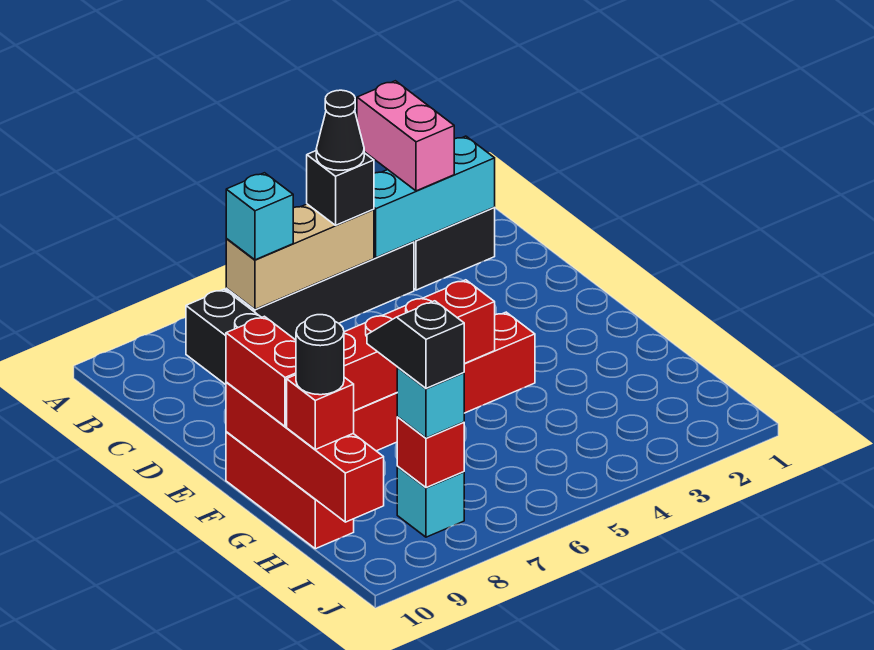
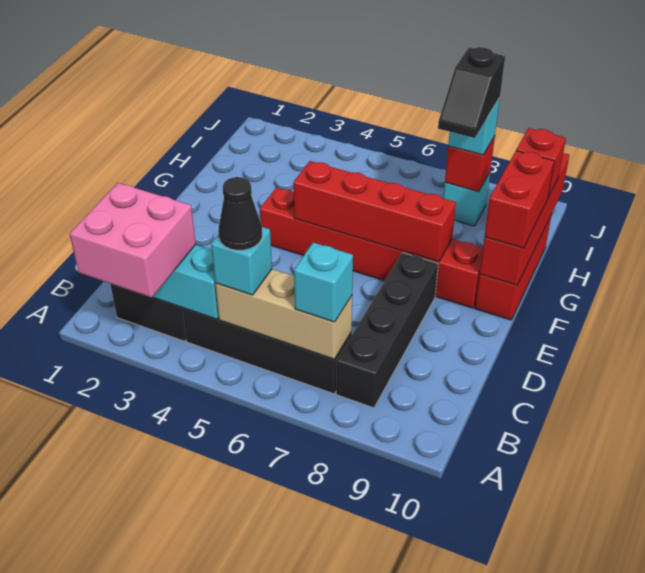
pink 1x2 brick [357,81,454,191] -> pink 2x2 brick [70,183,196,298]
black 1x1 brick [307,151,374,225] -> cyan 1x1 brick [211,227,272,295]
black 1x1 round brick [296,315,344,395] -> none

